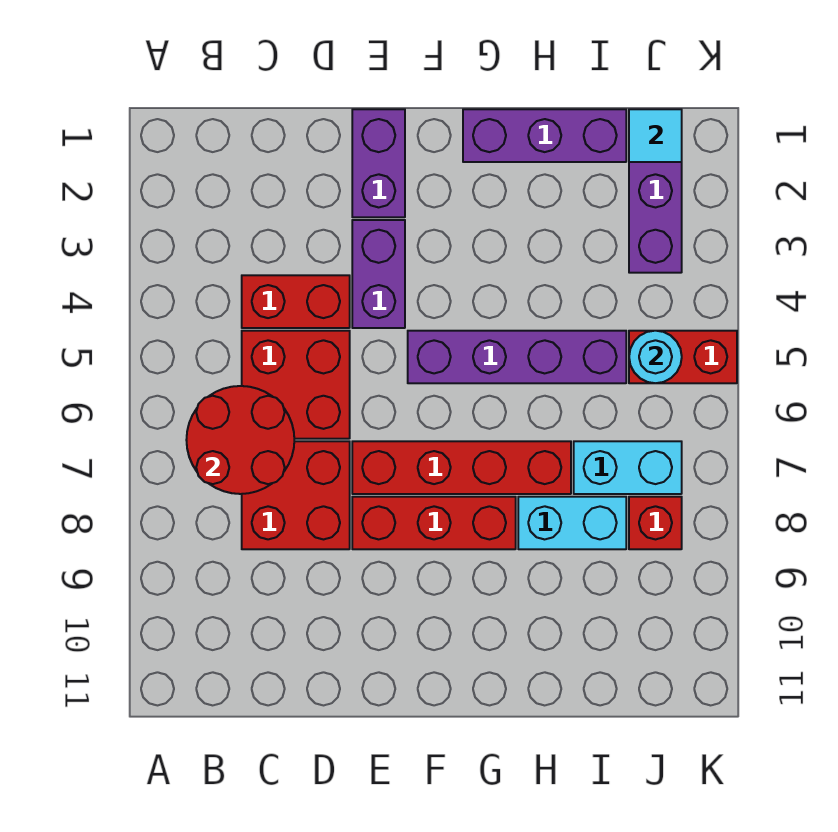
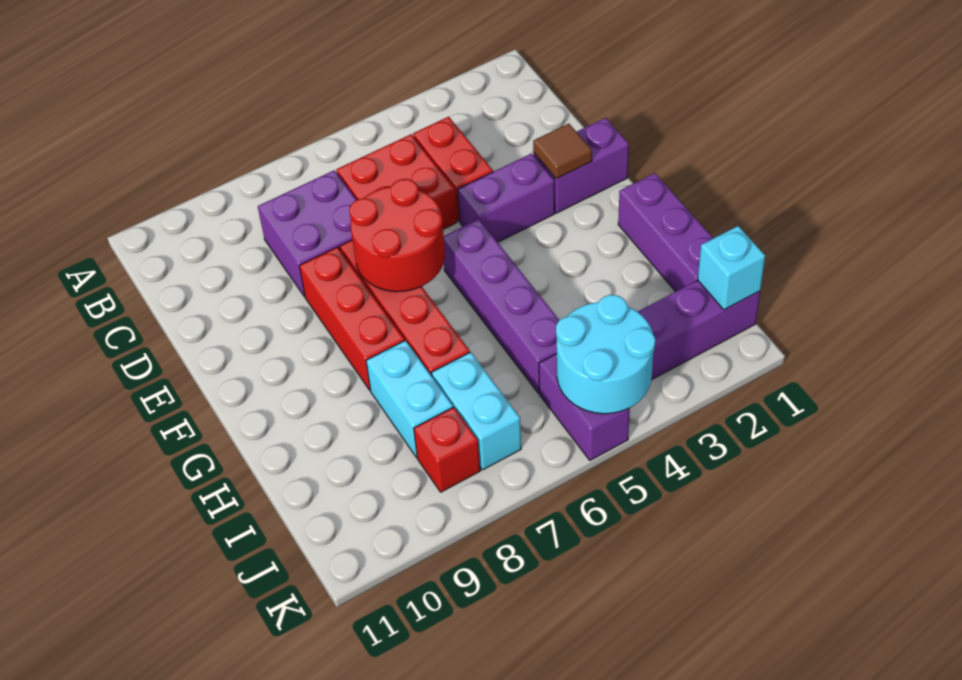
red 2x2 round brick [186,386,294,494] -> red 2x2 round brick moved to [349,179,445,292]
red 2x2 brick [242,441,350,549] -> purple 2x2 brick [258,170,356,297]
none -> brown 1x1 tile [533,124,592,179]
cyan 1x1 tile [629,109,682,162] -> cyan 1x1 brick [698,226,765,310]
red 1x2 brick [629,331,737,383] -> purple 1x2 brick [539,354,630,460]
cyan 1x1 round brick [629,331,682,383] -> cyan 2x2 round brick [556,295,655,414]

